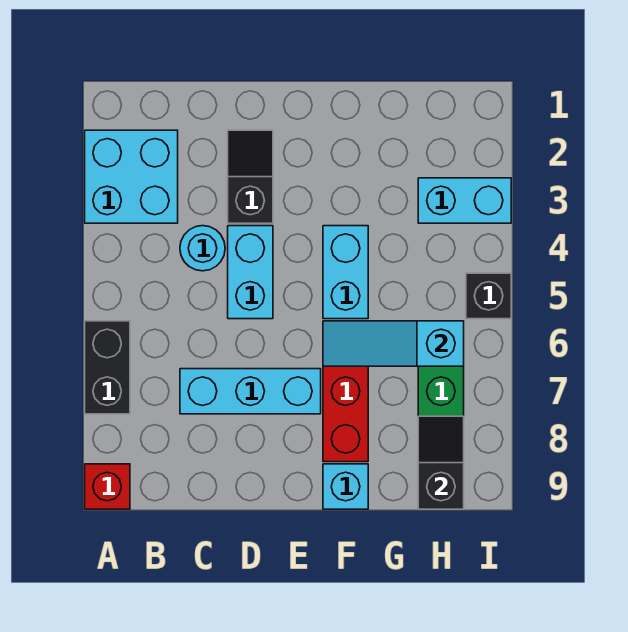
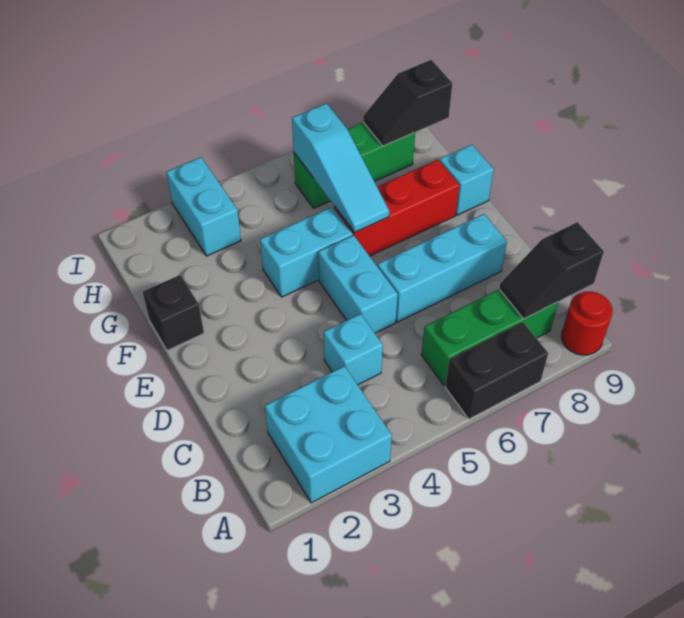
red 1x1 brick [85,464,130,509] -> red 1x1 round brick [561,291,613,355]
none -> green 1x3 brick [421,289,558,386]
cyan 1x1 round brick [180,226,225,271] -> cyan 1x1 brick [324,314,383,385]
cyan 1x3 brick [180,369,321,414] -> cyan 1x3 brick turned to [377,214,507,322]
black 1x2 slope [228,130,273,223] -> black 1x2 slope moved to [499,222,604,319]
cyan 1x2 brick [228,226,273,319] -> cyan 1x2 brick turned to [318,235,398,333]
black 1x1 brick [466,273,511,319] -> black 1x1 brick moved to [143,275,204,350]

